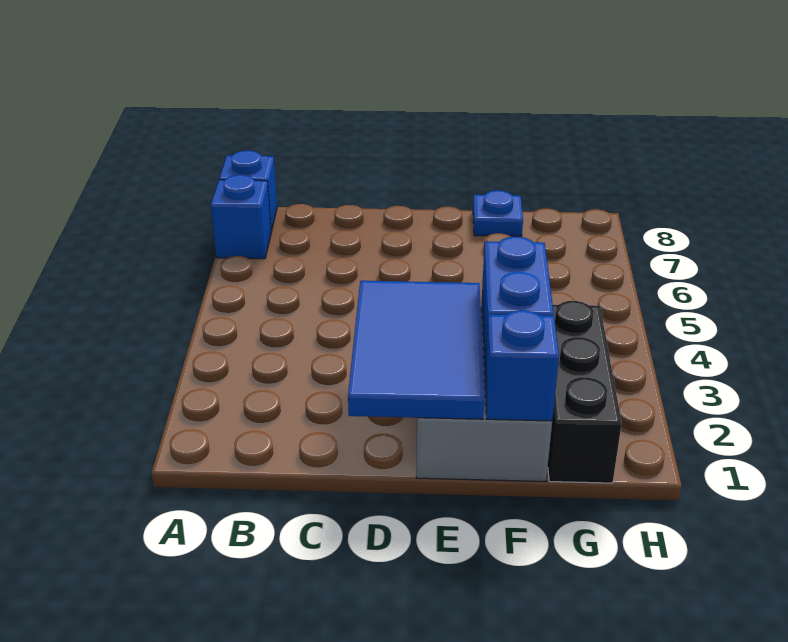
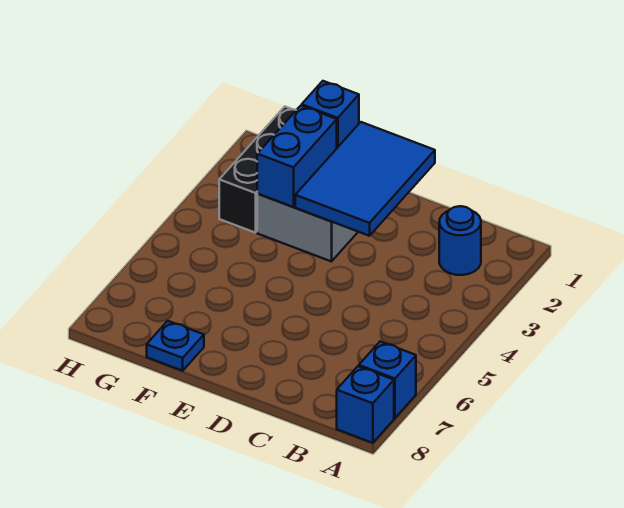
none -> blue 1x1 round brick [439,206,481,275]

